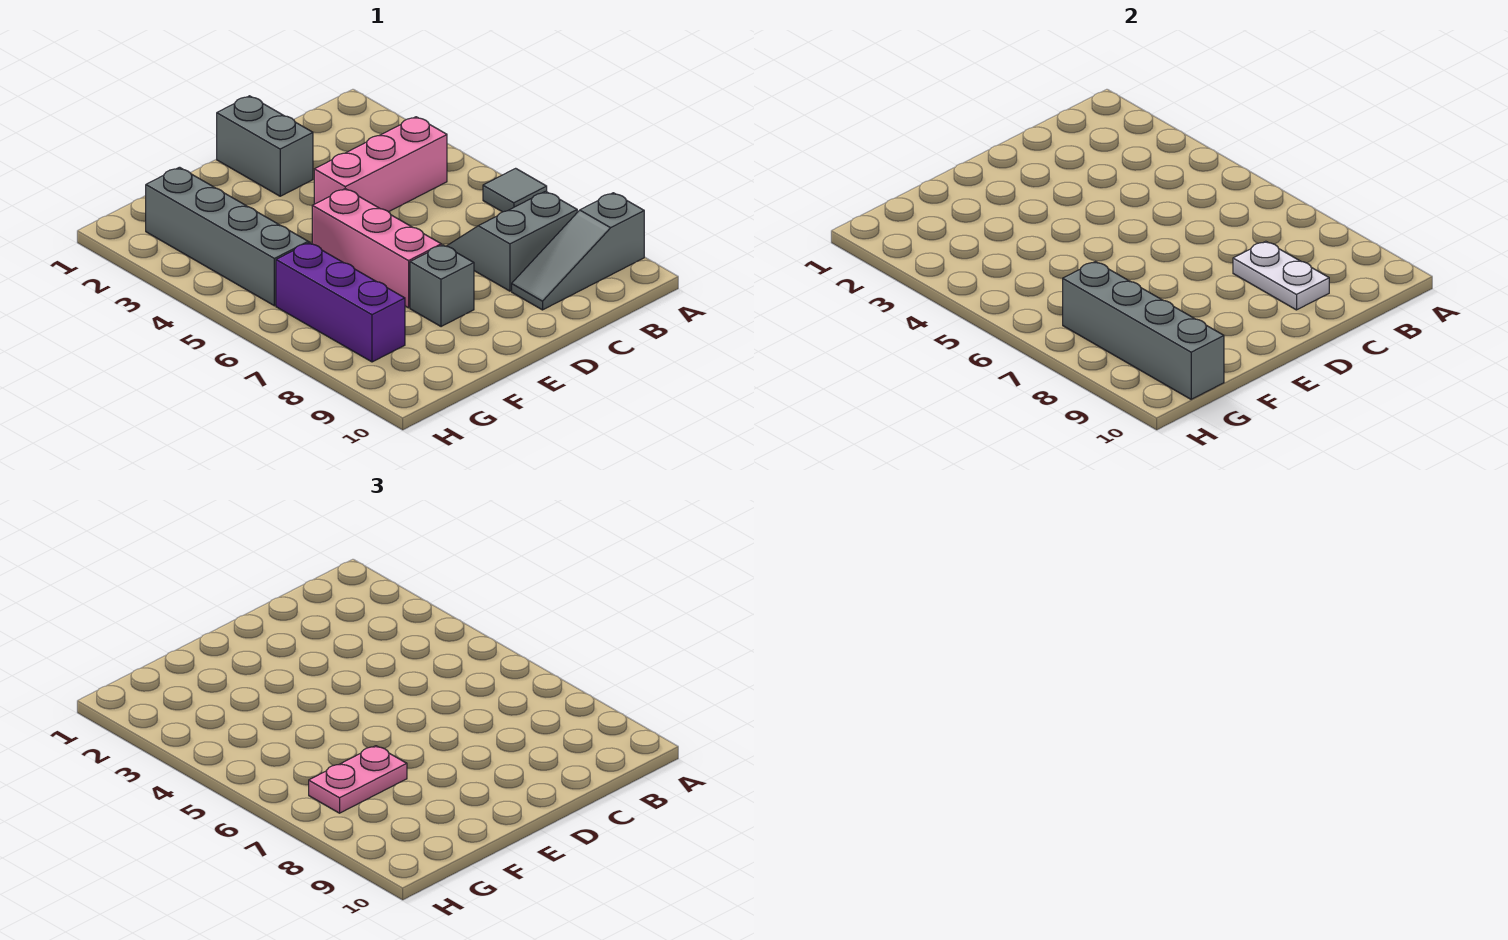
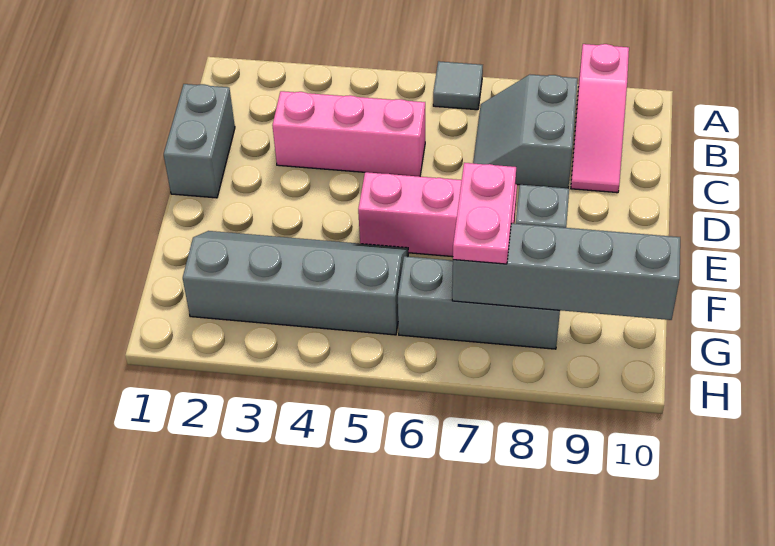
grey 1x3 slope [512,193,644,310] -> pink 1x3 slope [571,44,629,193]
pink 1x3 brick [314,117,447,212] -> pink 1x3 brick turned to [272,91,425,177]
white 1x2 plate [1233,241,1329,310] -> none
grey 1x2 brick [217,96,313,196] -> grey 1x2 brick turned to [164,84,235,198]
purple 1x3 brick [276,243,405,362] -> grey 1x3 brick [398,256,560,349]

